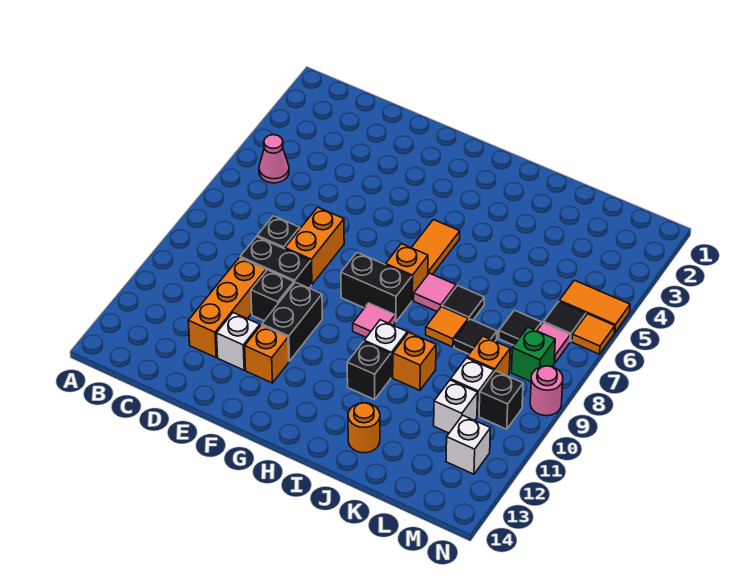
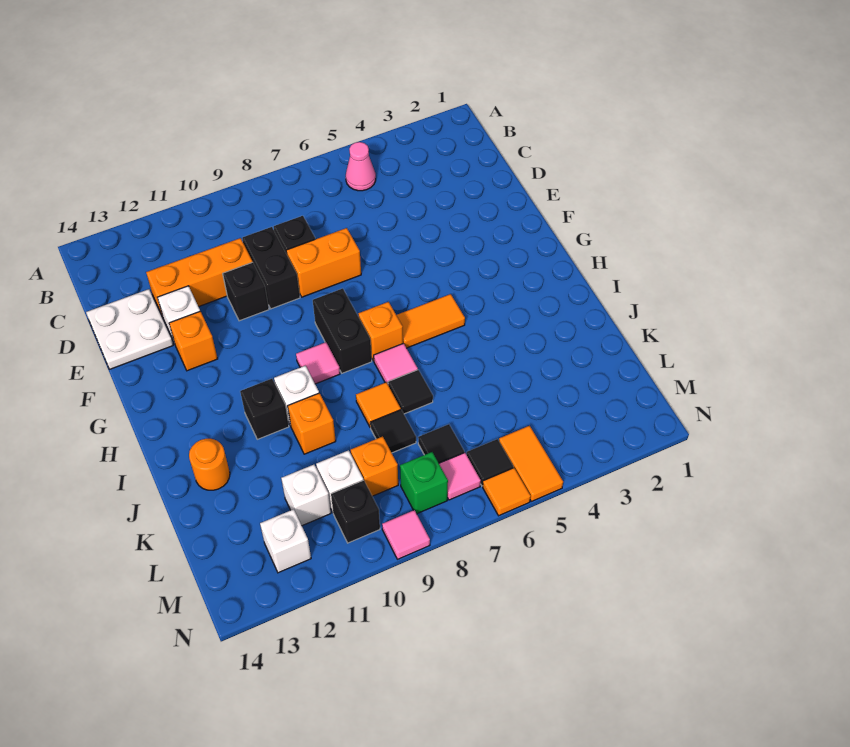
none -> white 2x2 plate [86,289,173,369]
black 1x2 brick [262,282,322,361] -> none
pink 1x1 round brick [530,366,563,416] -> pink 1x1 tile [382,510,430,559]

